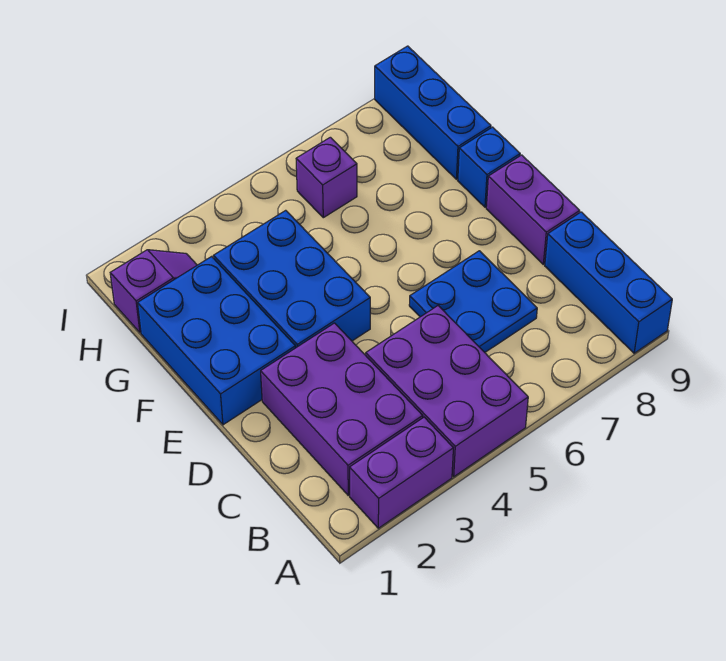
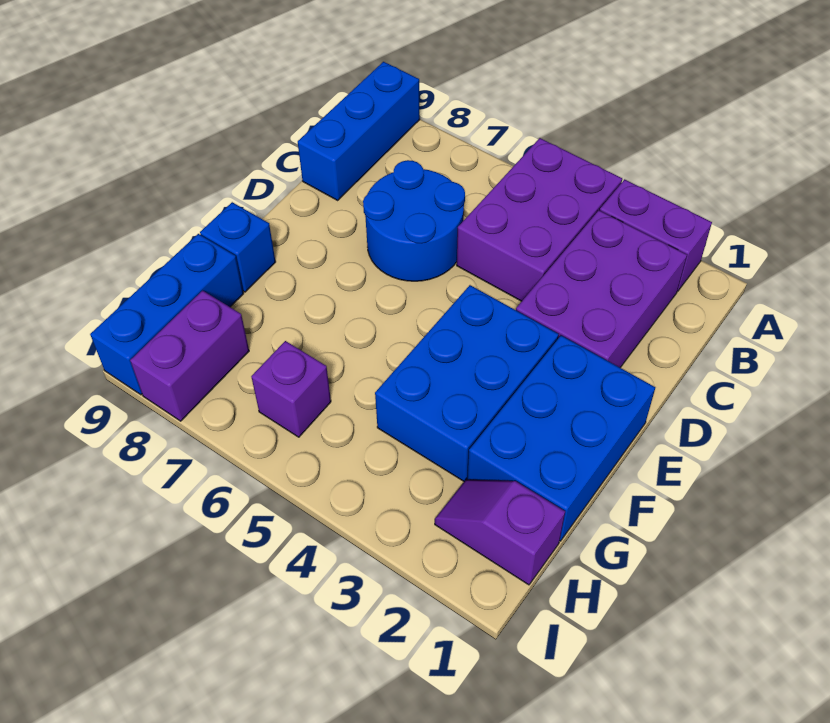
blue 2x2 plate [409,251,537,352] -> blue 2x2 round brick [363,160,465,281]
purple 1x2 brick [486,155,580,264] -> purple 1x2 brick moved to [130,291,249,421]

